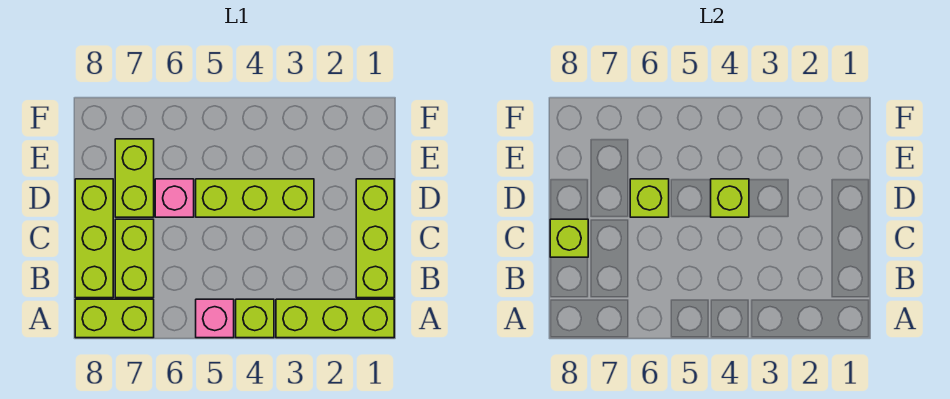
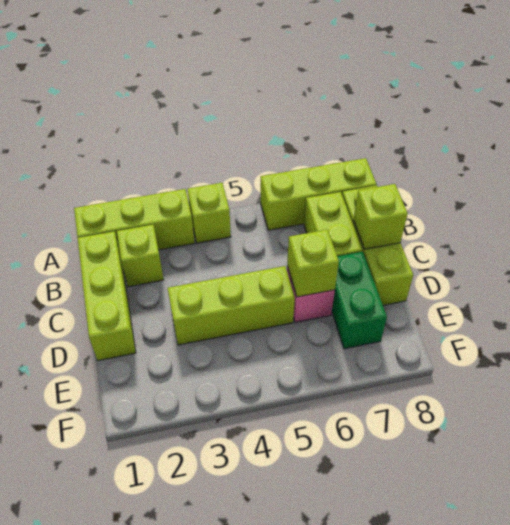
pink 1x1 brick [196,299,234,338] -> none
lime 1x2 brick [75,299,154,338] -> lime 1x3 brick [261,158,377,230]
lime 1x1 brick [711,179,749,217] -> lime 1x1 brick moved to [117,225,164,287]
lime 1x2 brick [115,139,154,217] -> green 1x2 brick [332,252,387,349]

